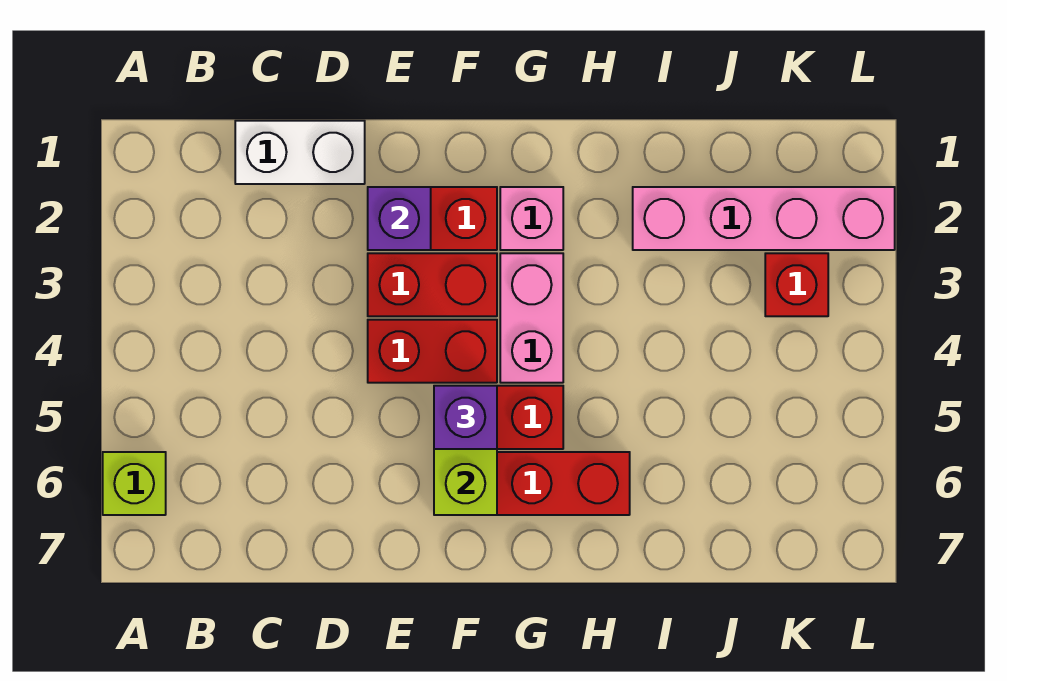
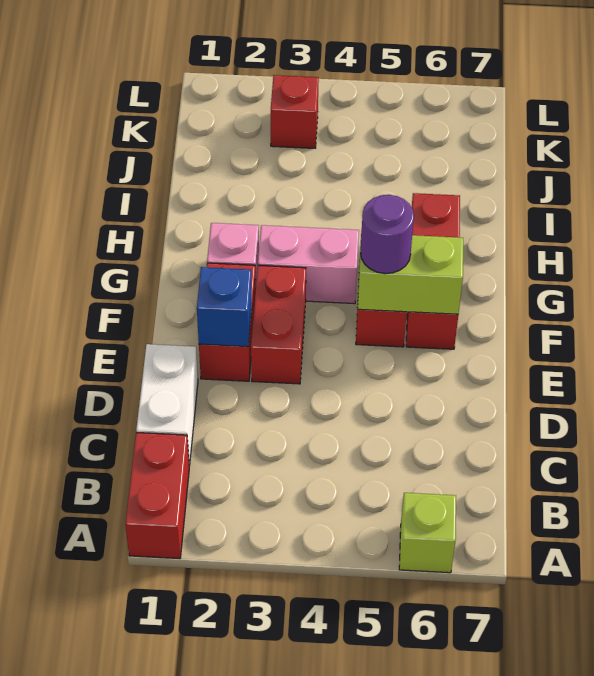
purple 1x1 brick [368,187,431,250] -> blue 1x1 brick [197,267,252,347]
red 1x2 brick [368,320,497,383] -> red 1x2 brick moved to [125,432,189,559]
purple 1x1 brick [434,386,497,449] -> purple 1x1 round brick [360,195,414,274]
pink 1x4 brick [633,187,895,250] -> none

